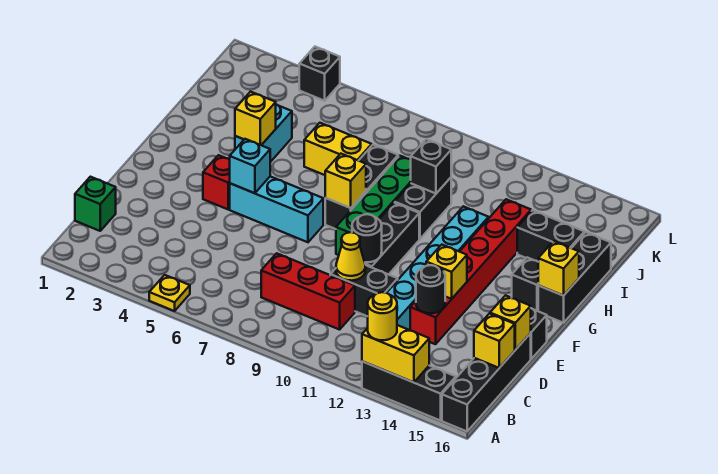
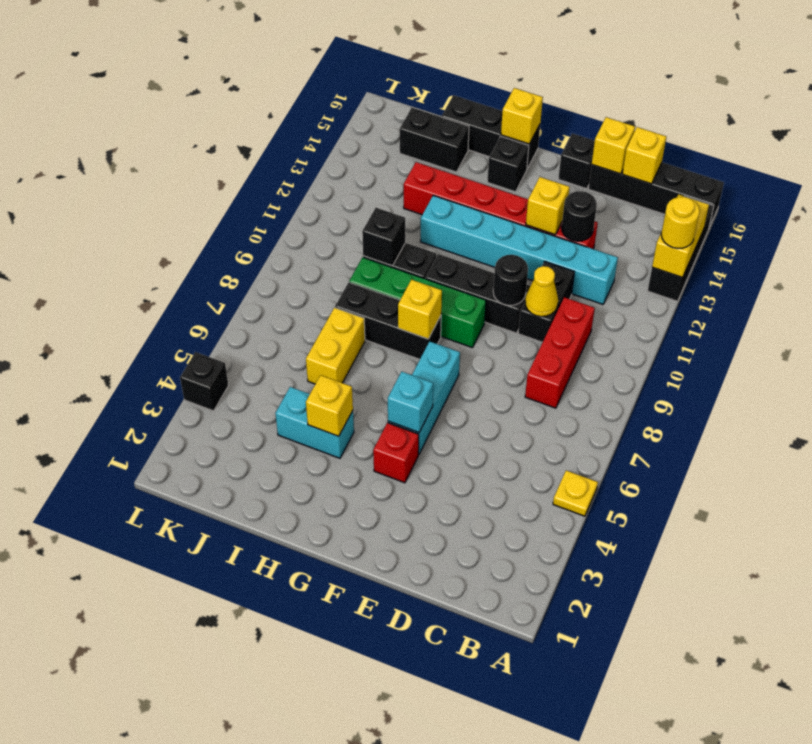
green 1x1 brick [75,177,116,231] -> none
black 1x2 brick [517,210,584,261] -> black 1x2 brick turned to [400,108,469,172]

